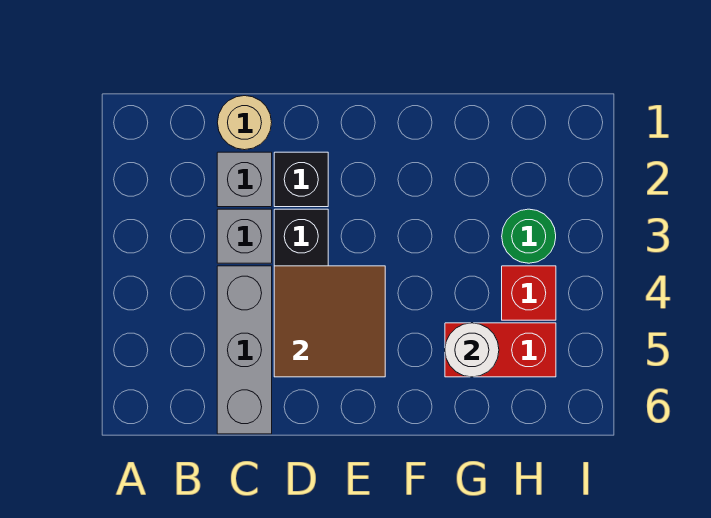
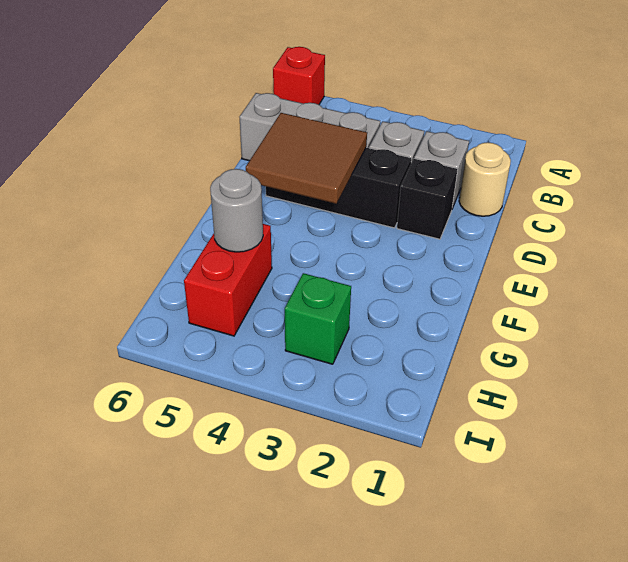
white 1x1 round brick [445,323,499,377] -> grey 1x1 round brick [210,169,263,252]
green 1x1 round brick [502,209,556,263] -> green 1x1 brick [285,273,351,364]
red 1x1 brick [502,266,556,320] -> red 1x1 brick moved to [273,47,325,105]

